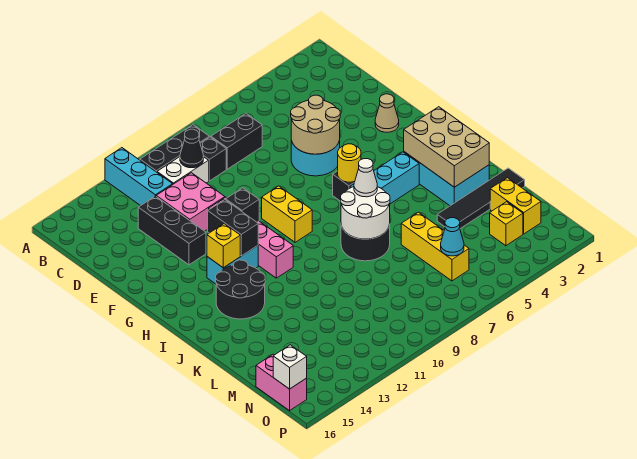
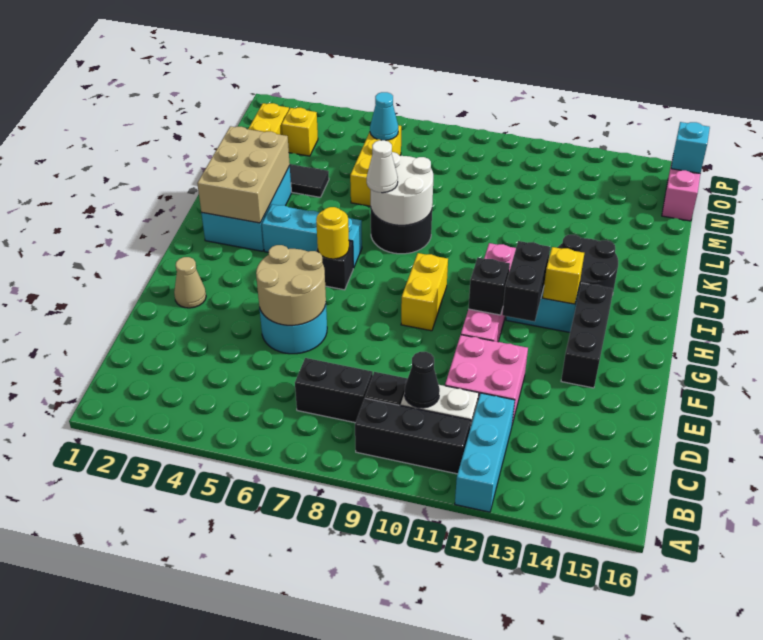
black 1x3 brick [138,196,206,265] -> black 1x3 brick moved to [561,283,613,388]
white 1x1 brick [273,345,307,389] -> cyan 1x1 brick [671,122,710,173]

